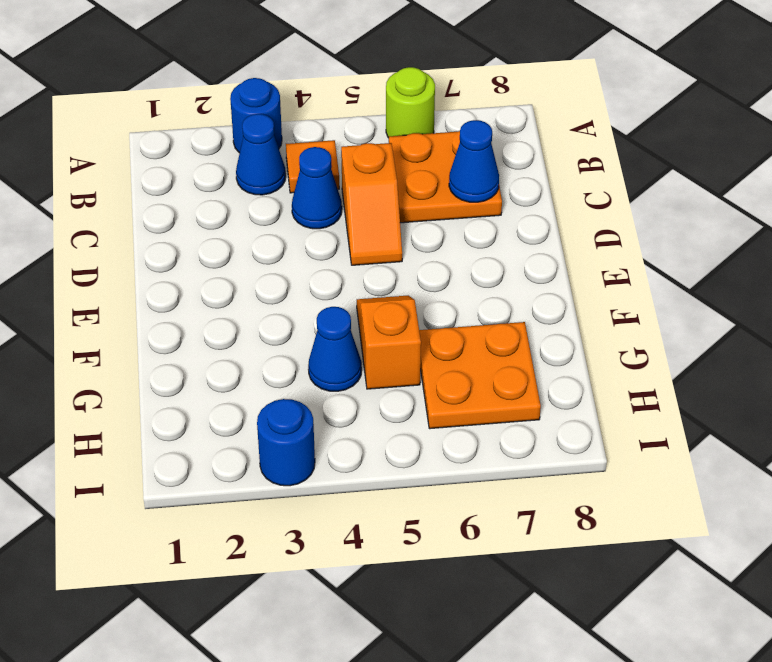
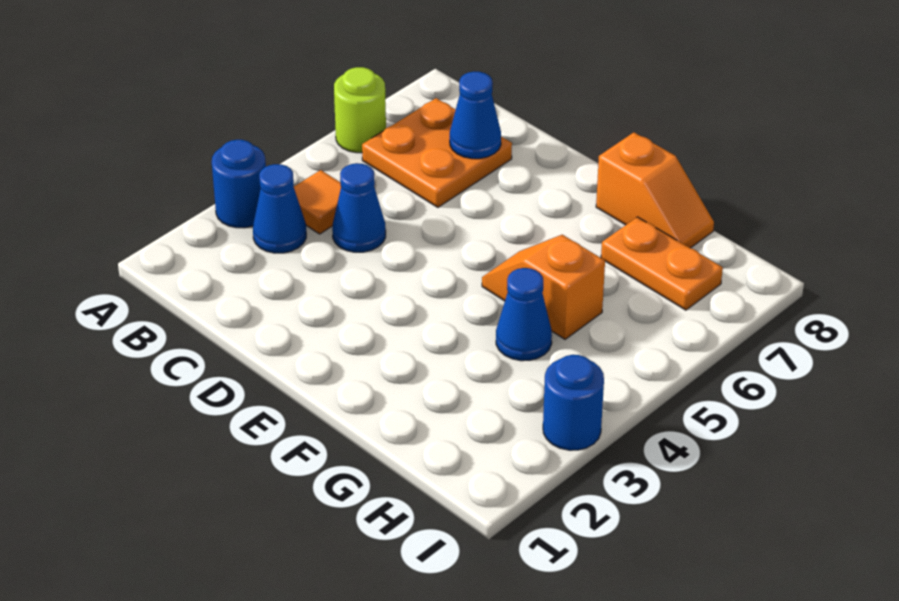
orange 1x2 slope [341,143,402,265] -> orange 1x2 slope moved to [596,132,714,248]
orange 2x2 plate [419,322,541,429] -> orange 1x2 plate [601,217,723,310]

